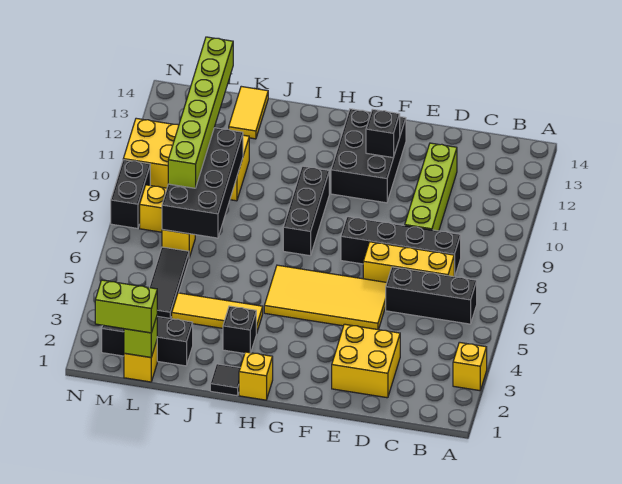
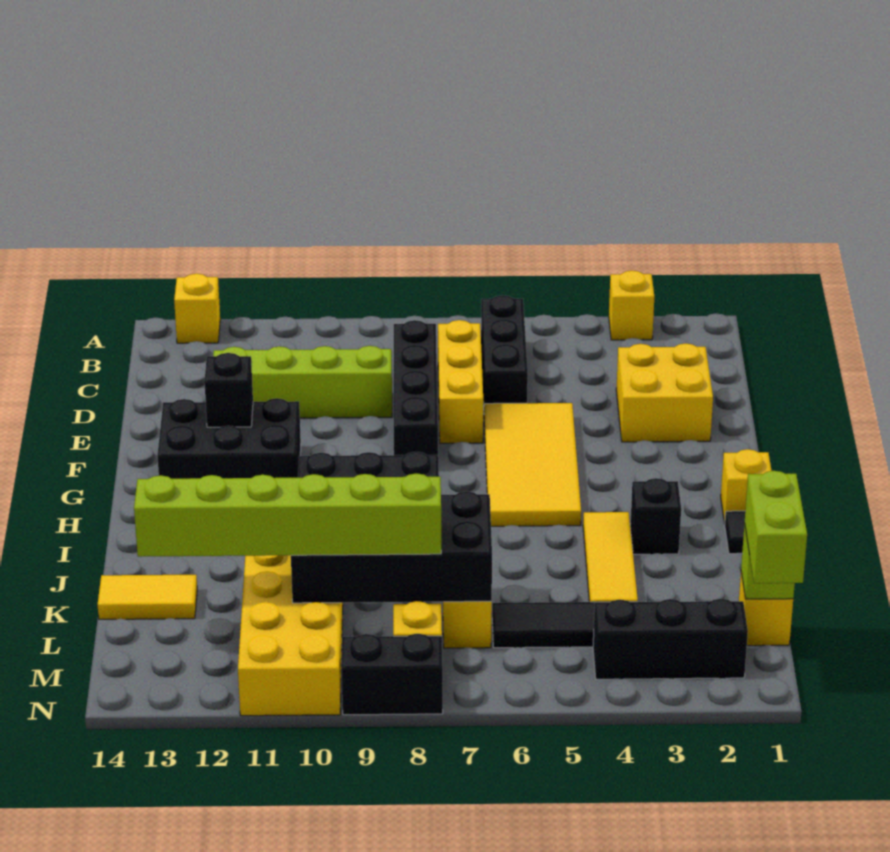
none -> yellow 1x1 brick [174,274,220,343]
black 1x3 brick [102,316,193,366] -> black 1x3 brick turned to [593,599,748,679]

